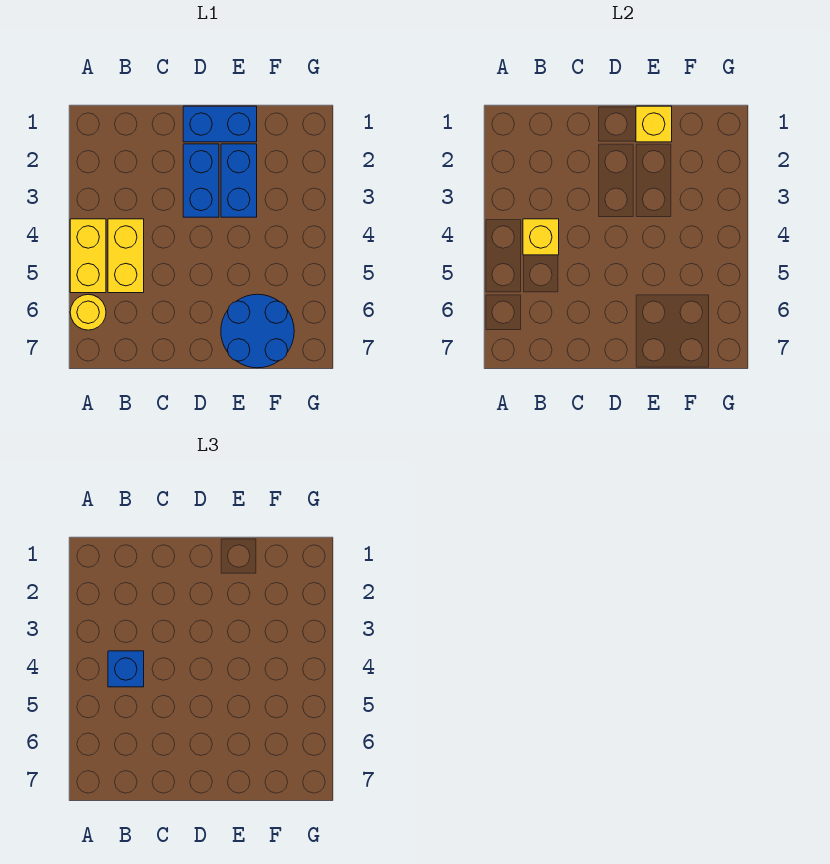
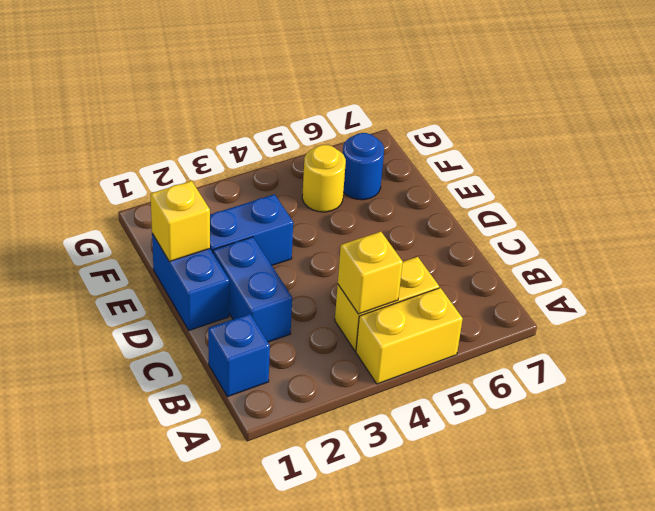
yellow 1x1 round brick [70,294,106,330] -> yellow 1x1 round brick moved to [302,145,346,212]
blue 1x1 brick [108,651,144,687] -> blue 1x1 brick moved to [208,314,270,397]
blue 1x2 brick [183,144,219,217] -> blue 1x2 brick turned to [213,237,292,342]
blue 2x2 round brick [221,294,294,368] -> blue 1x1 round brick [343,133,384,200]

